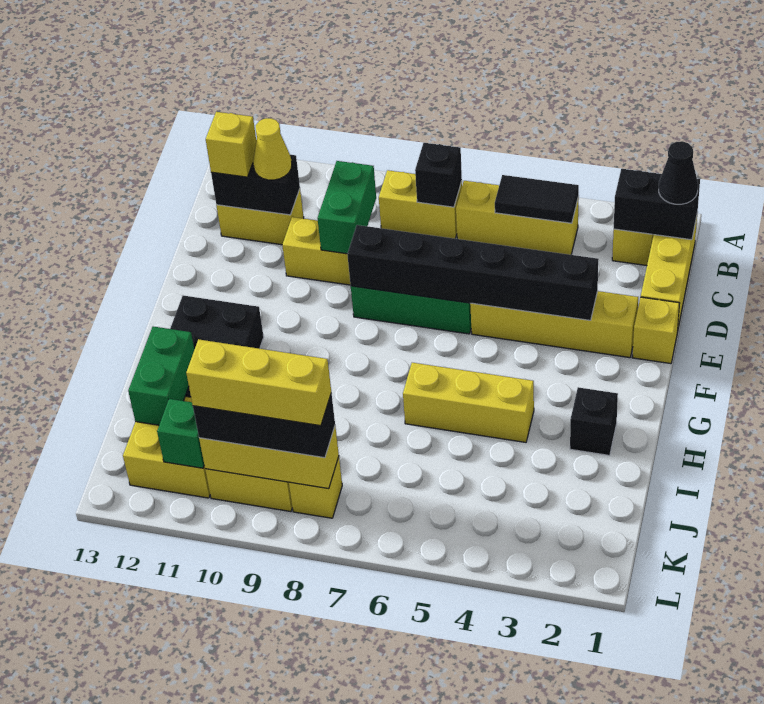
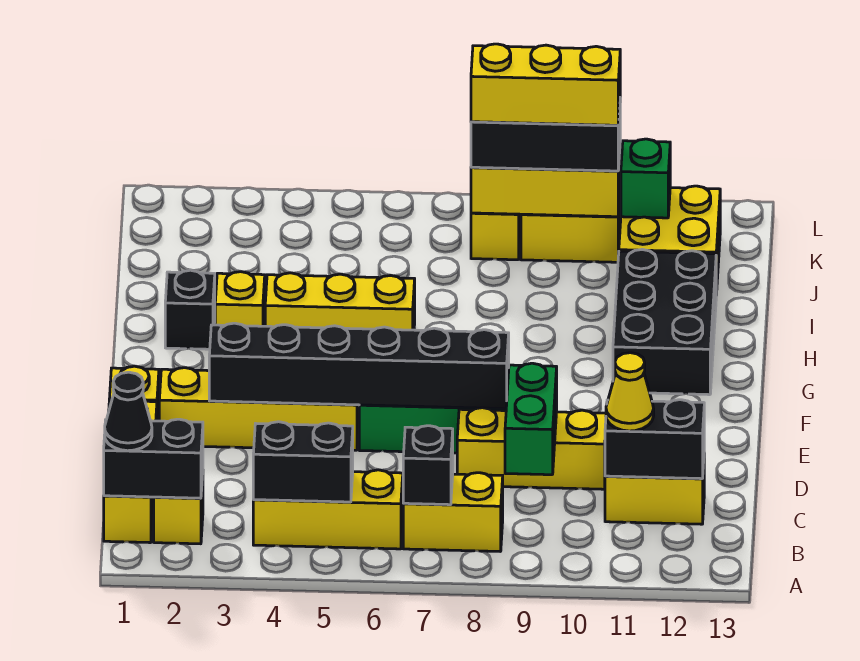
black 1x2 tile [495,175,579,223] -> black 1x2 brick [253,422,353,502]
yellow 1x1 brick [206,112,256,177] -> yellow 1x1 brick moved to [215,272,265,326]
green 1x2 brick [128,327,194,425] -> none

